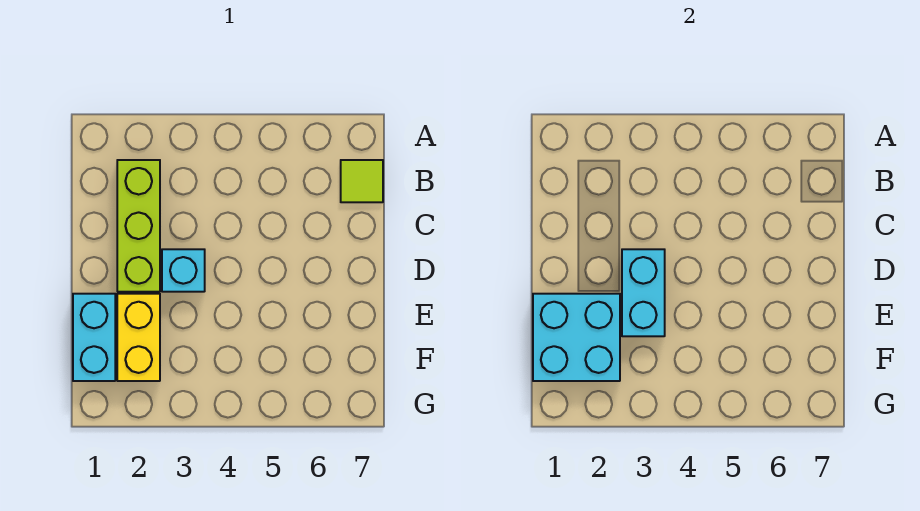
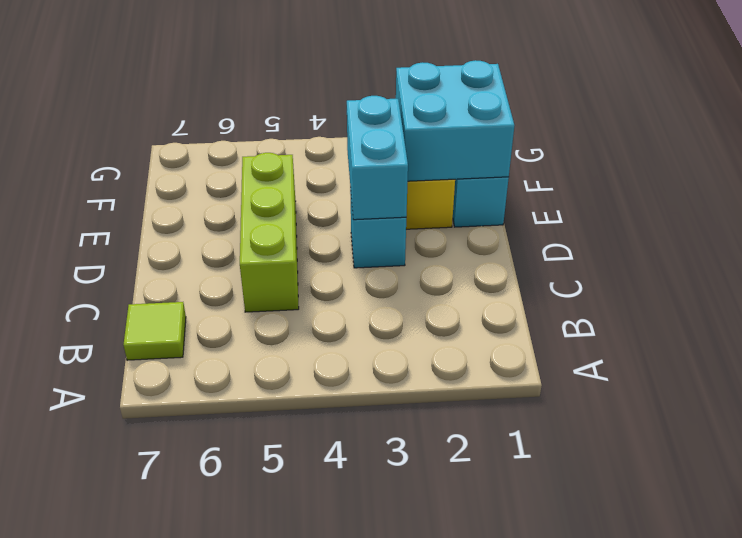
lime 1x3 brick [117,160,160,292] -> lime 1x3 brick moved to [240,153,299,312]

